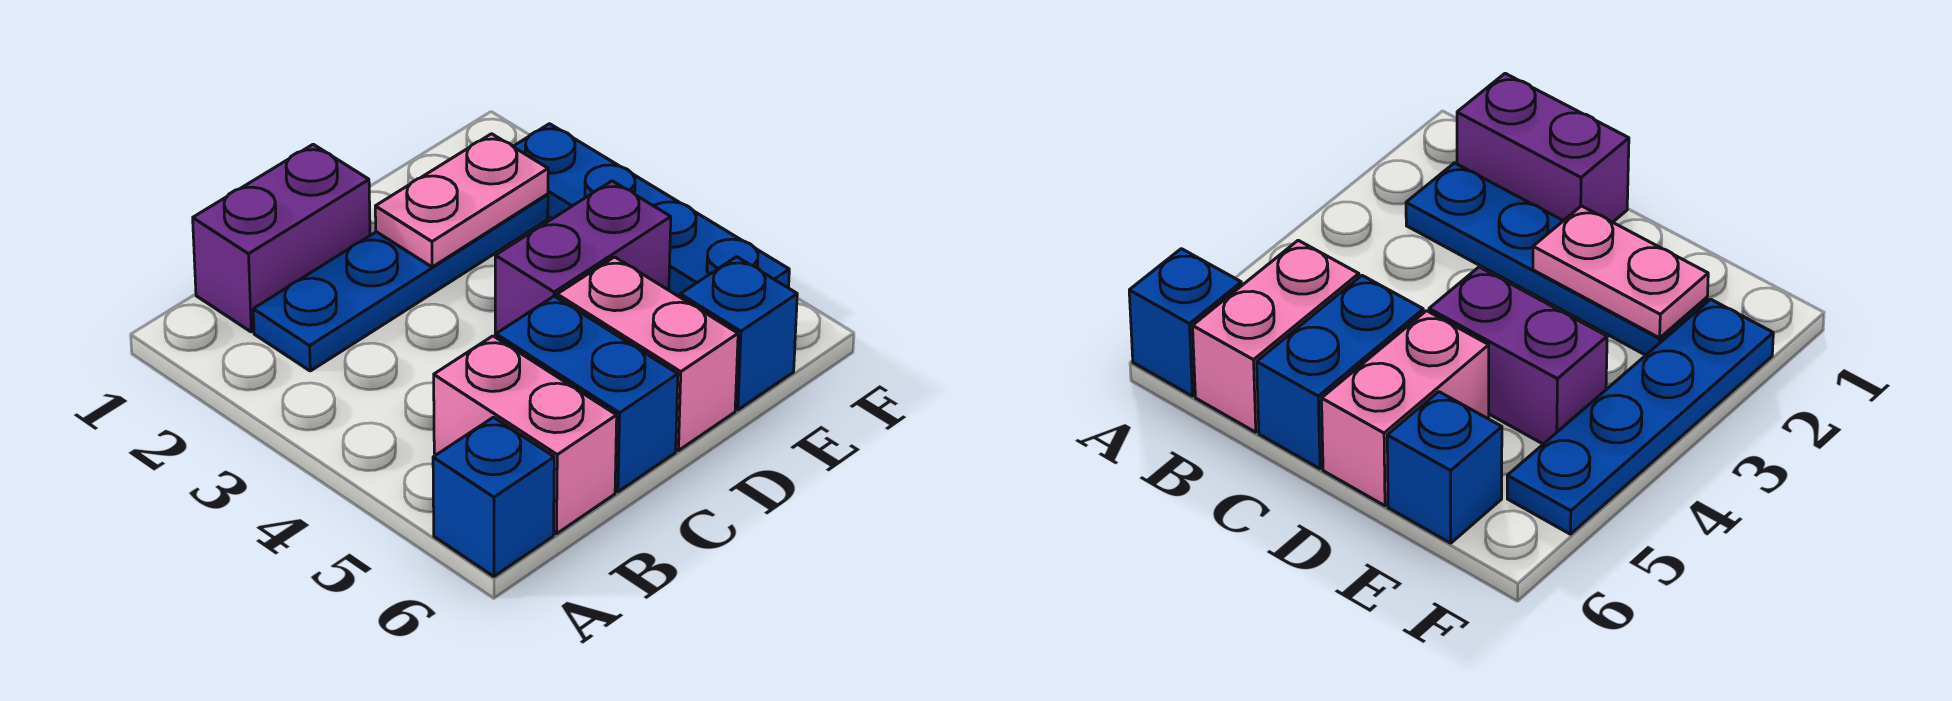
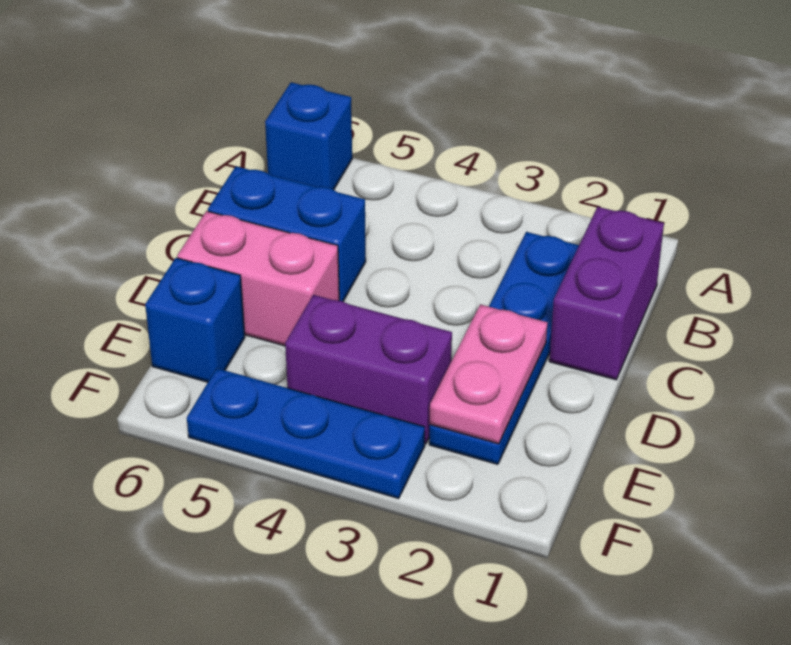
pink 1x2 brick [434,336,617,534] -> none
purple 1x2 brick [495,181,671,334] -> purple 1x2 brick turned to [285,295,452,444]
blue 1x4 plate [513,124,789,297] -> blue 1x3 plate [187,368,425,498]

